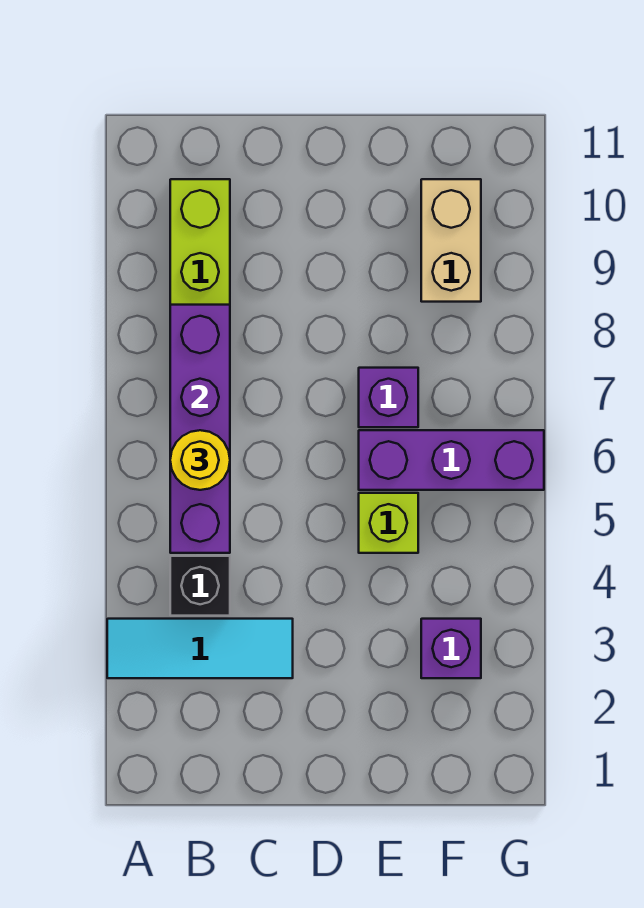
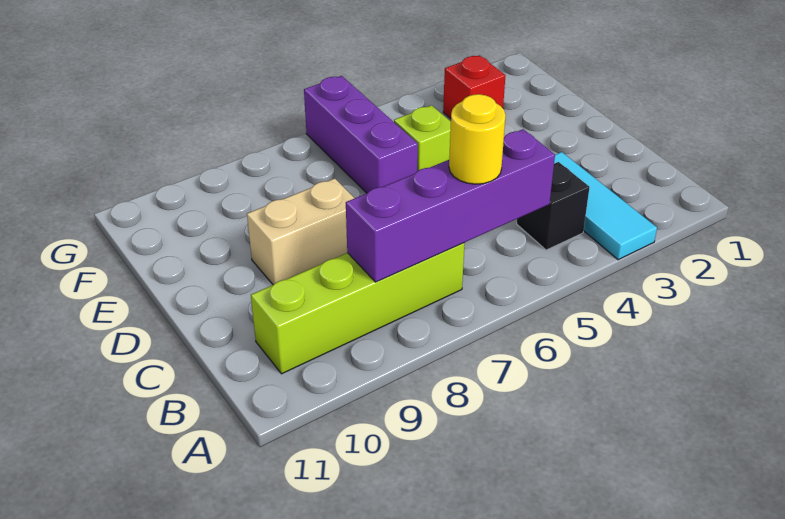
purple 1x1 brick [359,368,418,427] -> none
purple 1x1 brick [421,619,481,678] -> red 1x1 brick [443,55,506,119]
tan 1x2 brick [421,179,481,302] -> tan 1x2 brick moved to [247,178,354,285]

